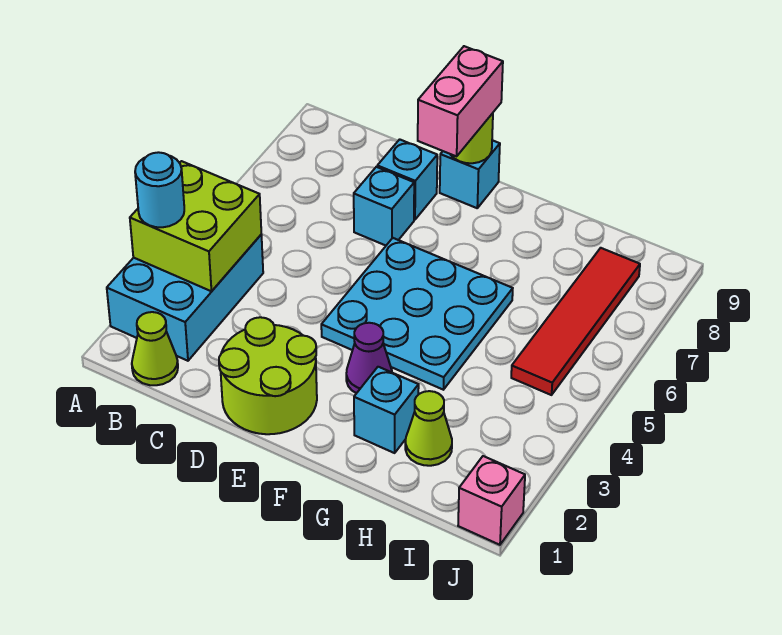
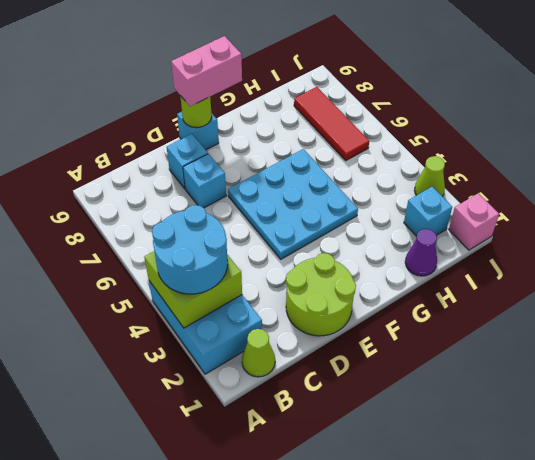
cyan 1x1 round brick [135,152,184,227] -> cyan 2x2 round brick [152,205,228,294]
pink 1x2 brick [418,46,503,156] -> pink 1x2 brick turned to [171,36,242,106]
purple 1x1 cone [346,323,392,393] -> purple 1x1 cone moved to [405,229,437,276]
cyan 1x1 brick [354,367,419,453] -> cyan 1x1 brick moved to [404,187,452,236]
lime 1x1 cone [405,391,452,466] -> lime 1x1 cone moved to [414,156,445,197]
red 1x4 tile [511,248,640,395] -> red 1x3 tile [294,87,369,160]

